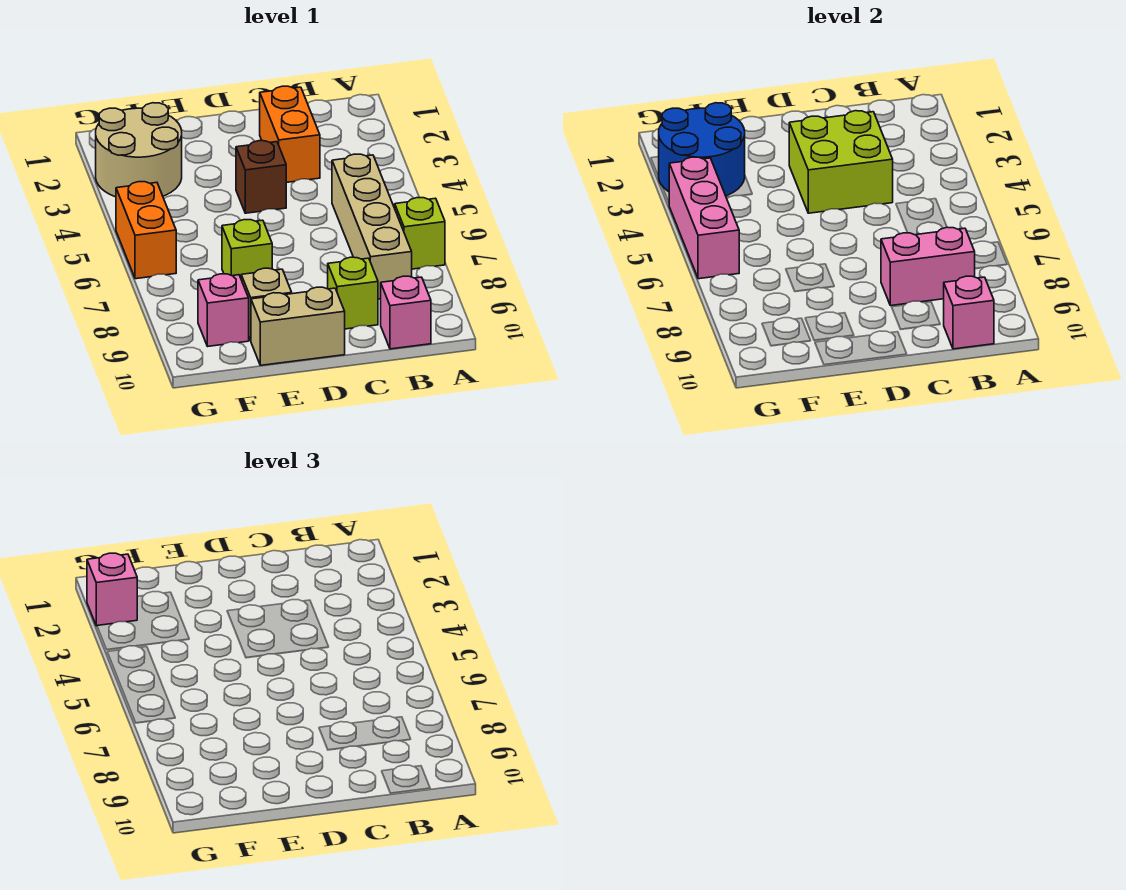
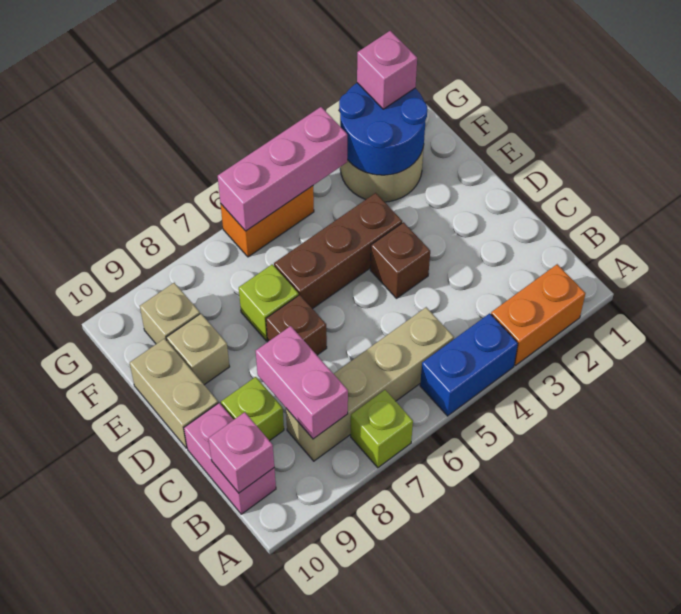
none -> blue 1x2 brick [420,313,518,416]
pink 1x1 brick [381,276,431,349] -> pink 1x2 brick [184,403,276,514]
orange 1x2 brick [260,86,320,182] -> orange 1x2 brick moved to [491,264,585,365]
lime 2x2 brick [789,111,893,213] -> none
none -> brown 1x1 brick [266,295,327,355]
none -> brown 1x3 brick [274,193,402,309]
pink 1x1 brick [198,274,249,346] -> tan 1x1 brick [140,283,200,344]

